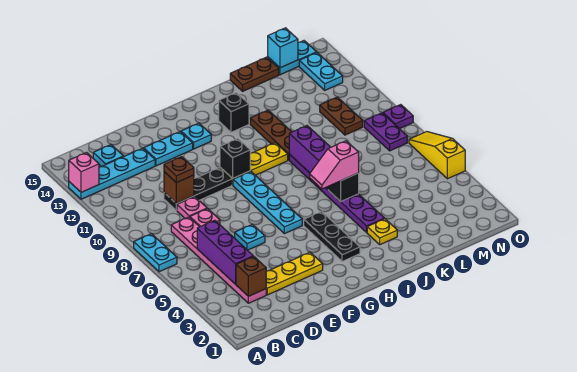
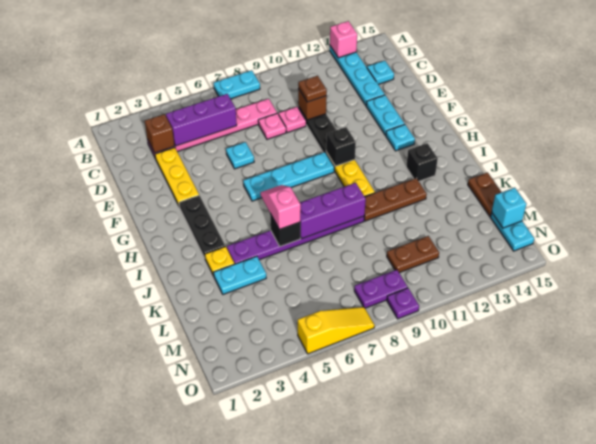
black 1x3 plate [304,211,360,261] -> black 1x3 plate turned to [179,195,225,258]
cyan 1x2 plate [299,53,343,90] -> cyan 1x2 plate moved to [214,256,266,294]

